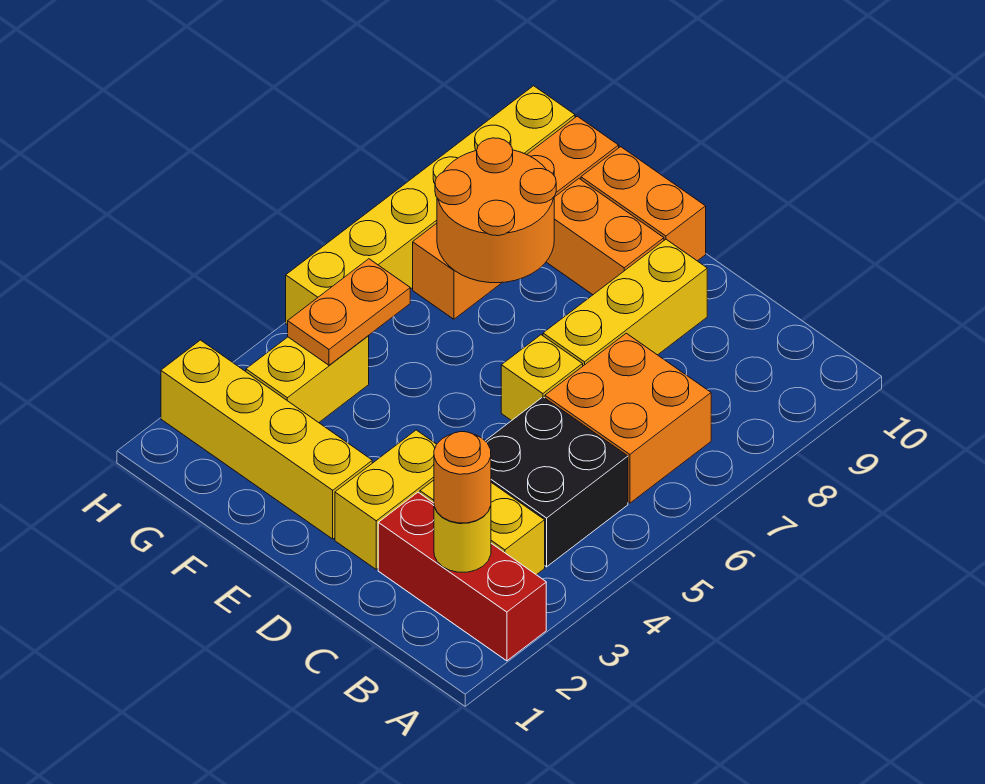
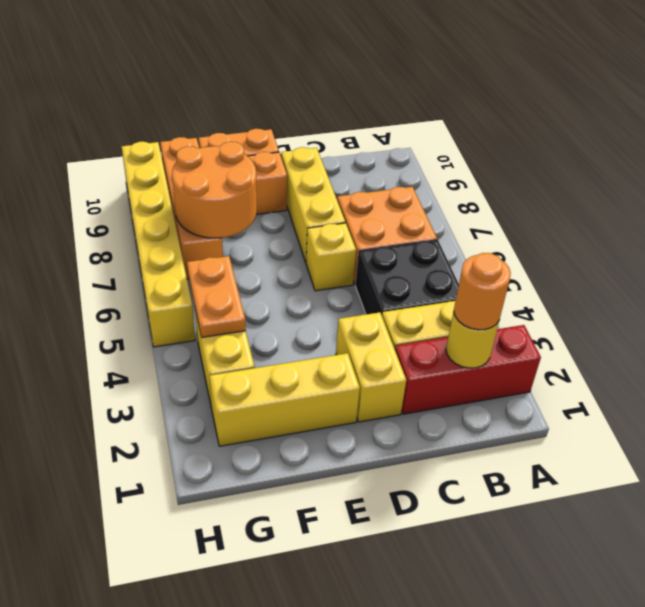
yellow 1x4 brick [161,340,372,539] -> yellow 1x3 brick [209,353,360,446]

